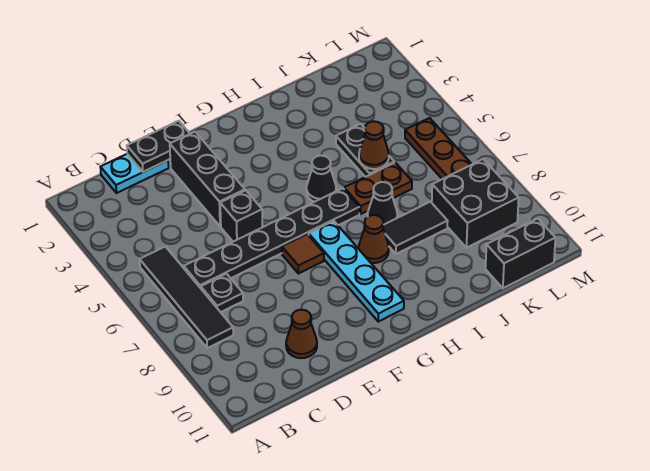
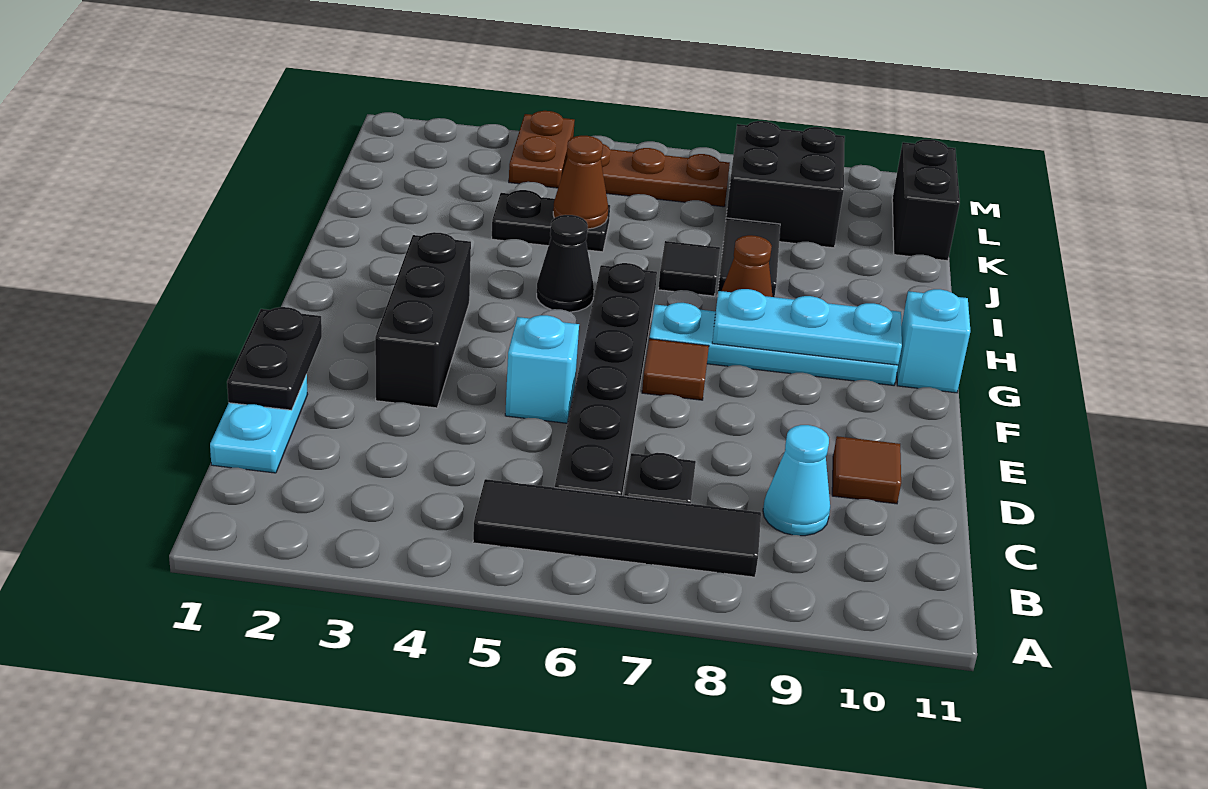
none -> cyan 1x1 cone [763,425,830,536]
brown 1x1 cone [286,310,317,358] -> brown 1x1 tile [832,436,901,504]
black 1x3 brick [170,132,245,226] -> black 1x3 brick turned to [375,232,471,408]
black 1x1 brick [220,190,262,242] -> cyan 1x1 brick [505,315,579,423]
none -> cyan 1x3 plate [712,289,902,365]
none -> cyan 1x1 brick [897,289,970,393]
brown 1x2 plate [344,163,412,214] -> brown 1x2 plate moved to [509,111,575,188]
black 1x1 cone [367,182,398,224] -> black 1x1 tile [658,241,720,296]

